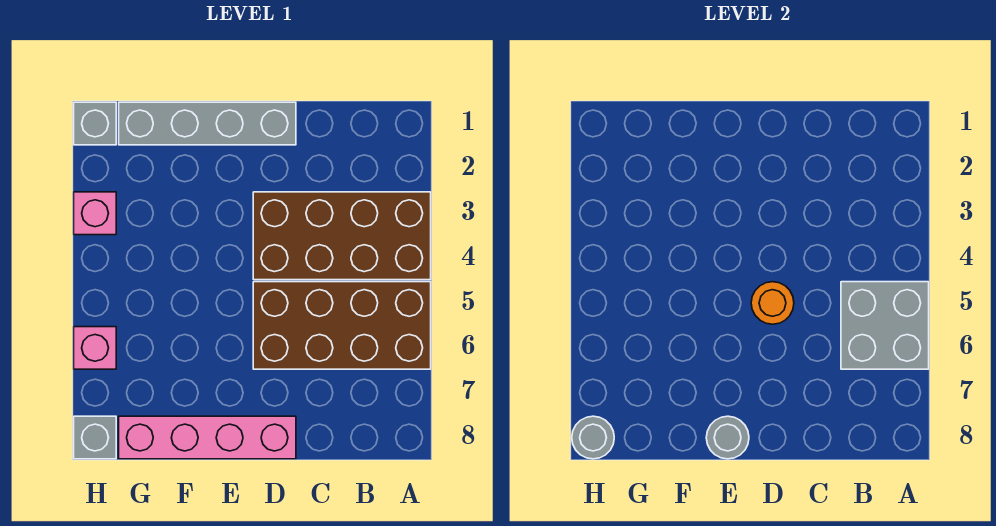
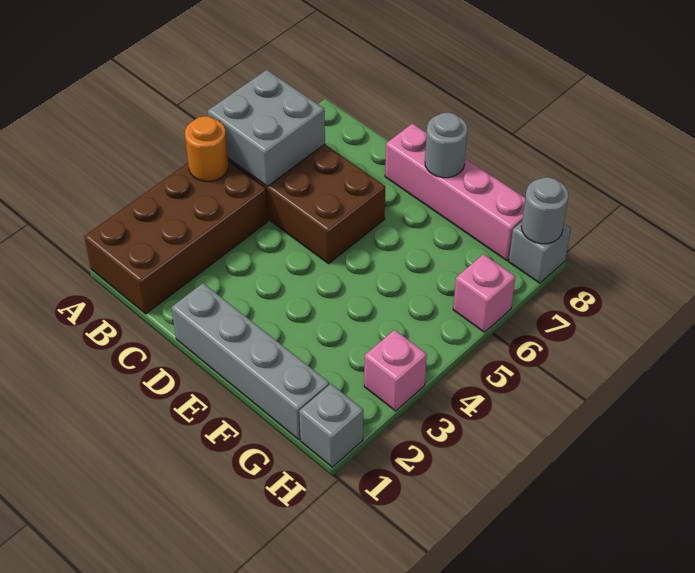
brown 2x4 brick [253,192,431,280] -> brown 2x4 brick turned to [84,161,268,314]
orange 1x1 round brick [751,282,794,324] -> orange 1x1 round brick moved to [185,116,229,181]

